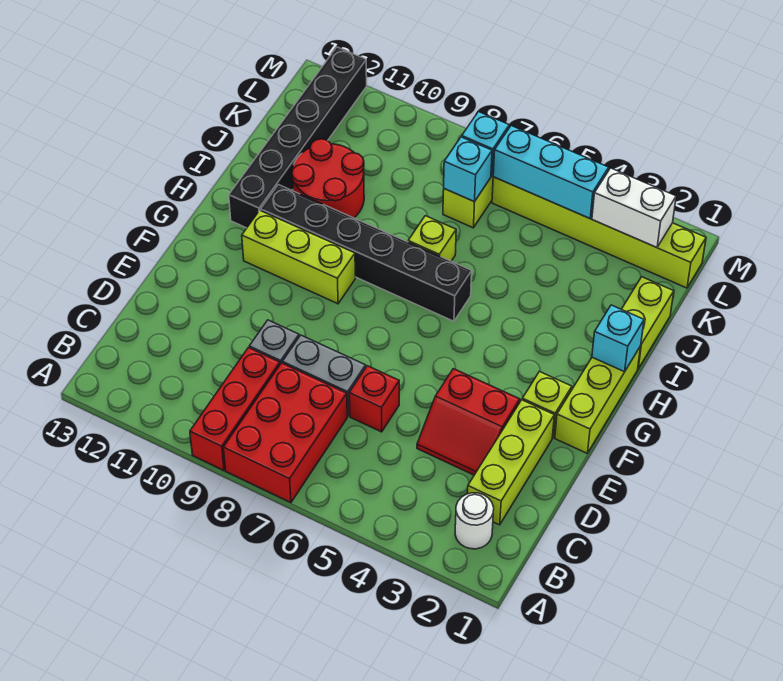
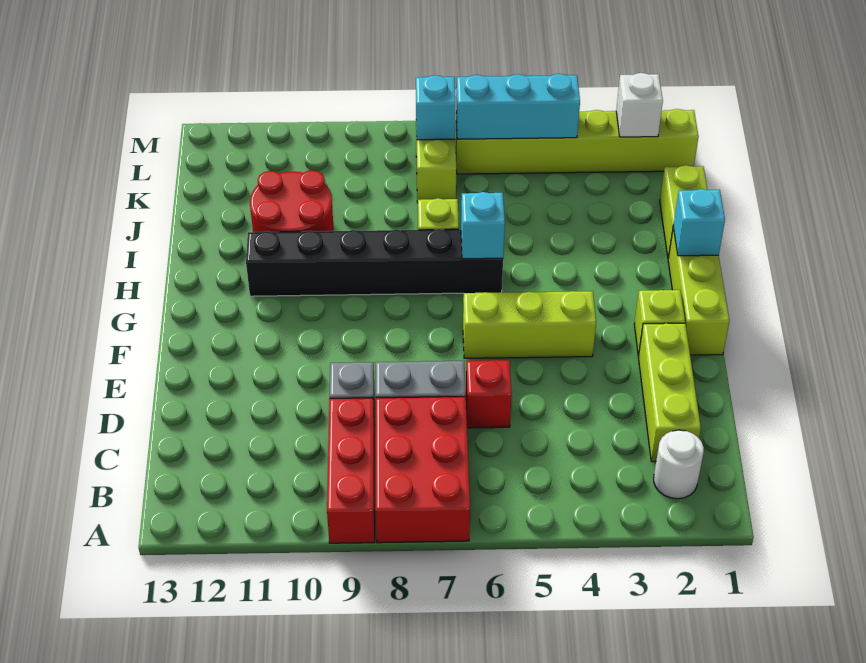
red 2x2 slope [417,369,520,475] -> none
lime 1x3 brick [242,210,355,304] -> lime 1x3 brick moved to [463,291,596,358]
black 1x6 brick [229,47,367,228] -> none
cyan 1x1 brick [444,137,492,202] -> cyan 1x1 brick moved to [461,192,505,259]
white 1x2 brick [592,168,676,248] -> white 1x1 brick [616,73,663,137]

